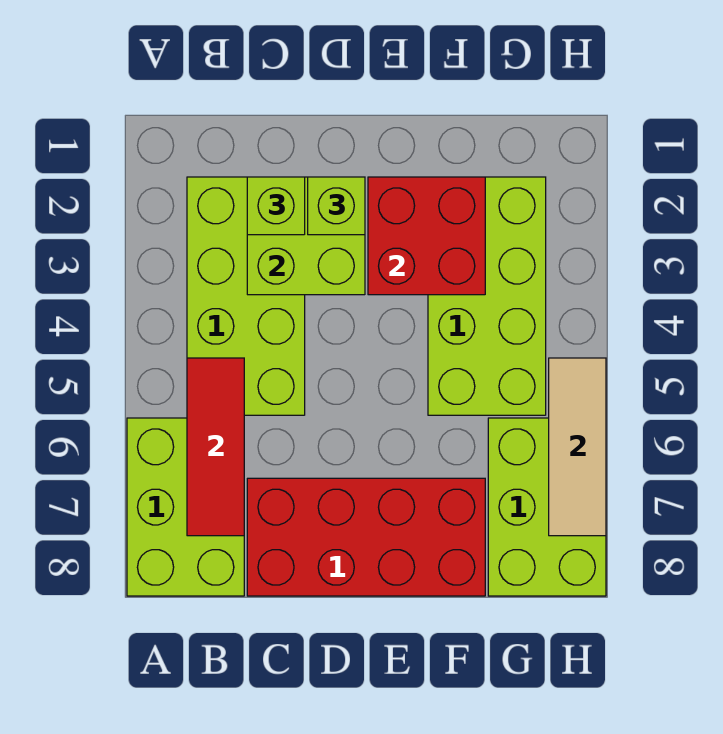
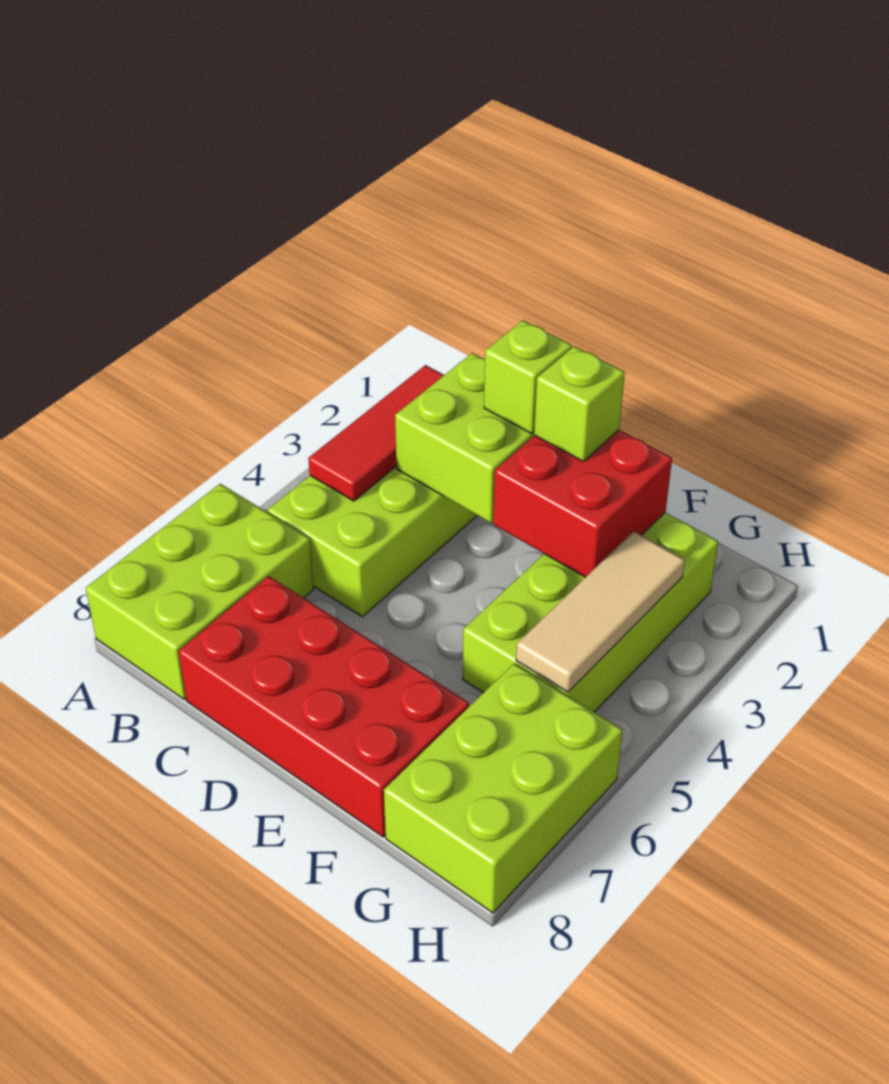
red 1x3 tile [187,358,244,536] -> red 1x3 tile moved to [308,365,444,501]
lime 1x1 brick [247,177,305,235] -> lime 1x1 brick moved to [534,346,625,461]
tan 1x3 tile [549,358,606,536] -> tan 1x3 tile moved to [516,531,685,692]

